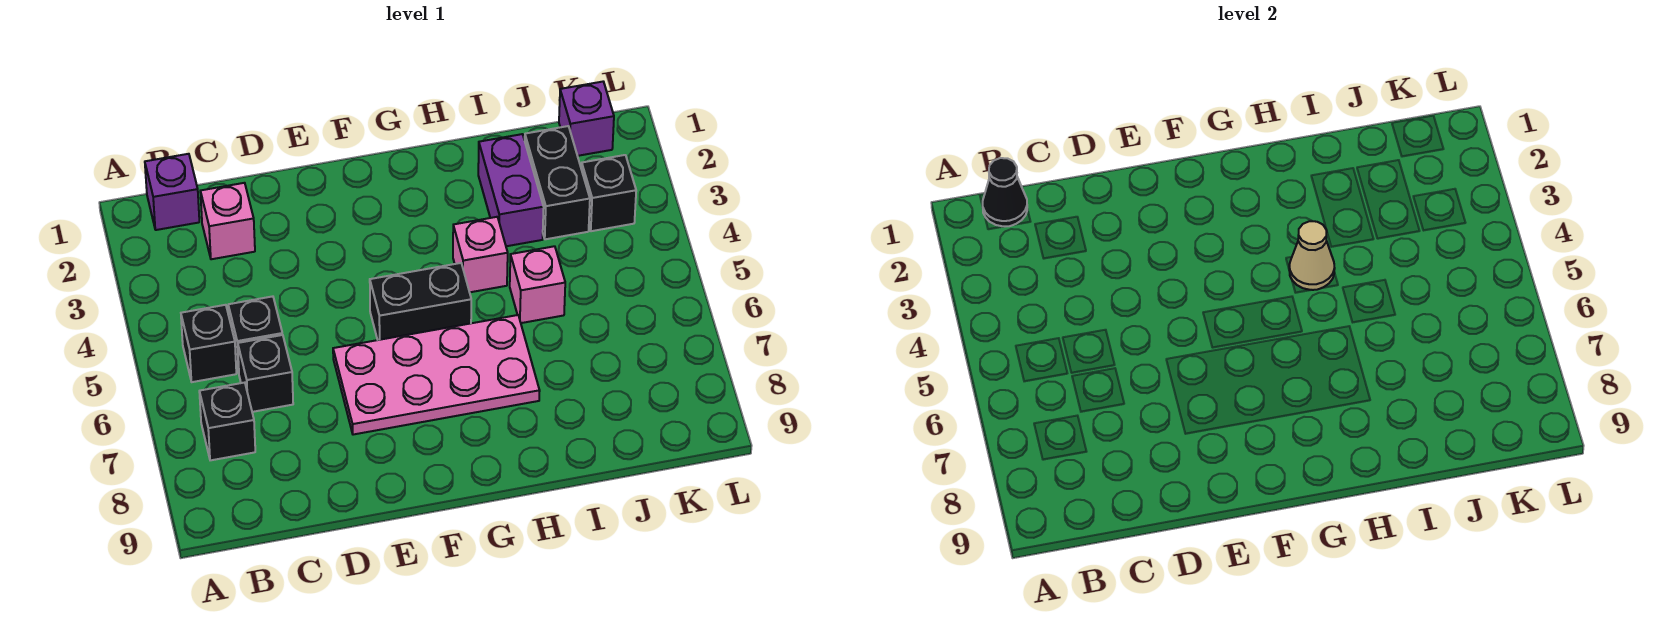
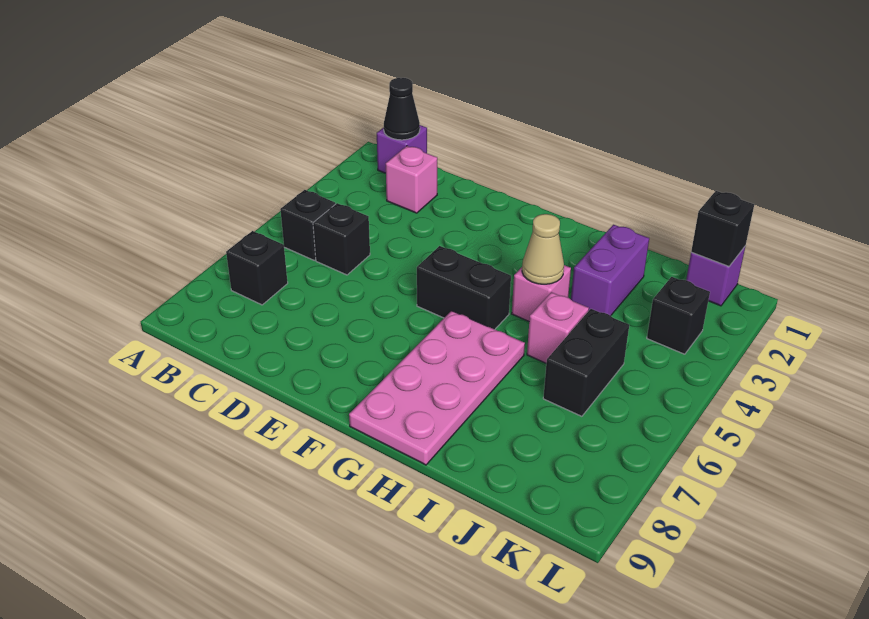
black 1x1 brick [238,335,293,412] -> black 1x1 brick moved to [691,191,754,267]
pink 2x4 plate [333,315,540,435] -> pink 2x4 plate turned to [349,311,525,465]
black 1x2 brick [525,126,590,239] -> black 1x2 brick moved to [543,309,629,416]

